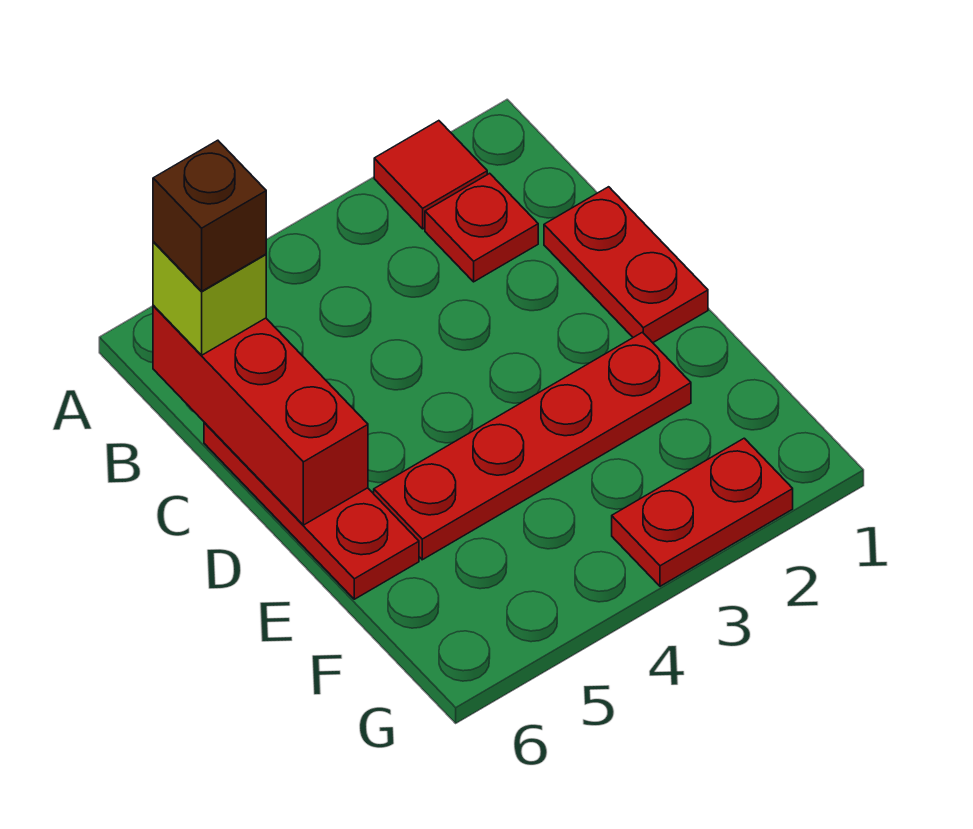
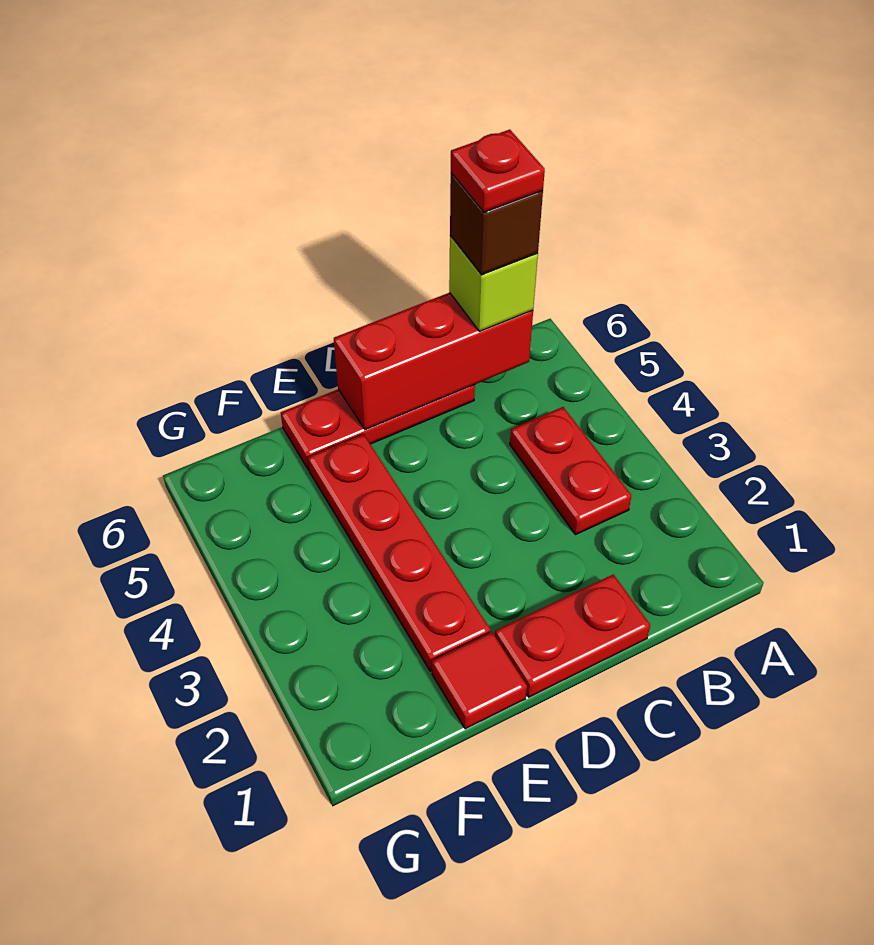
red 1x1 tile [374,121,487,229] -> red 1x1 tile moved to [432,632,527,729]
red 1x1 plate [425,173,538,282] -> red 1x1 plate moved to [451,130,545,212]
red 1x2 plate [612,438,793,586] -> red 1x2 plate moved to [510,407,632,535]

